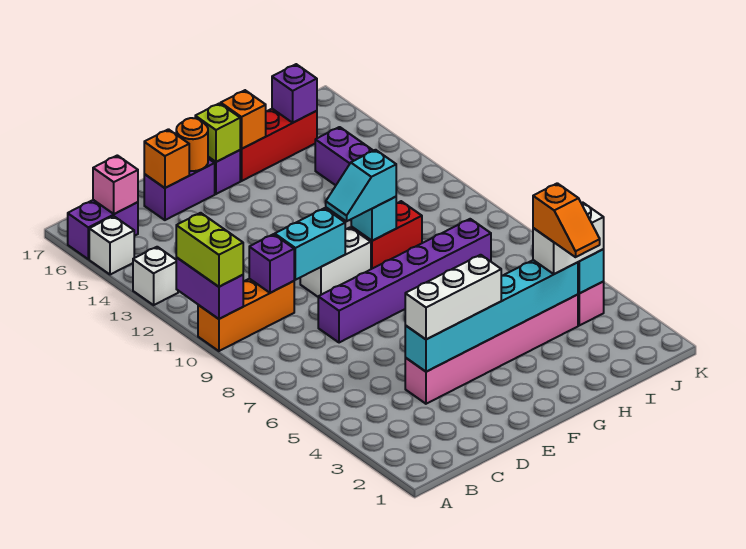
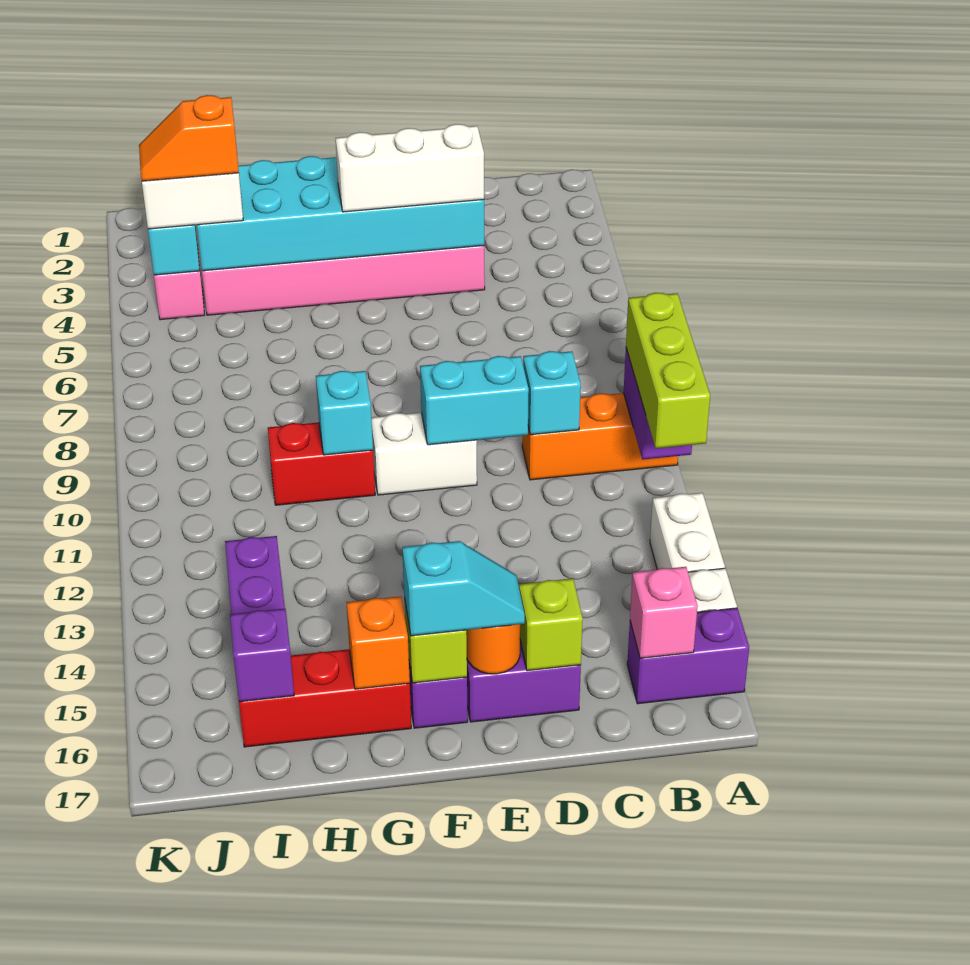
lime 1x2 brick [176,213,243,287] -> lime 1x3 brick [626,293,710,448]
white 1x1 brick [133,247,178,305] -> white 1x2 brick [650,493,725,572]
purple 1x1 brick [249,234,294,293] -> cyan 1x1 brick [523,351,581,435]
cyan 1x6 brick [405,260,578,372] -> cyan 2x6 brick [197,156,484,271]
purple 1x6 brick [318,219,491,343] -> none
orange 1x1 brick [144,129,189,188] -> lime 1x1 brick [519,579,583,671]
cyan 1x2 slope [326,150,396,221] -> cyan 1x2 slope moved to [402,541,525,636]
orange 1x2 slope [533,183,600,257] -> orange 1x2 slope turned to [139,95,239,181]

